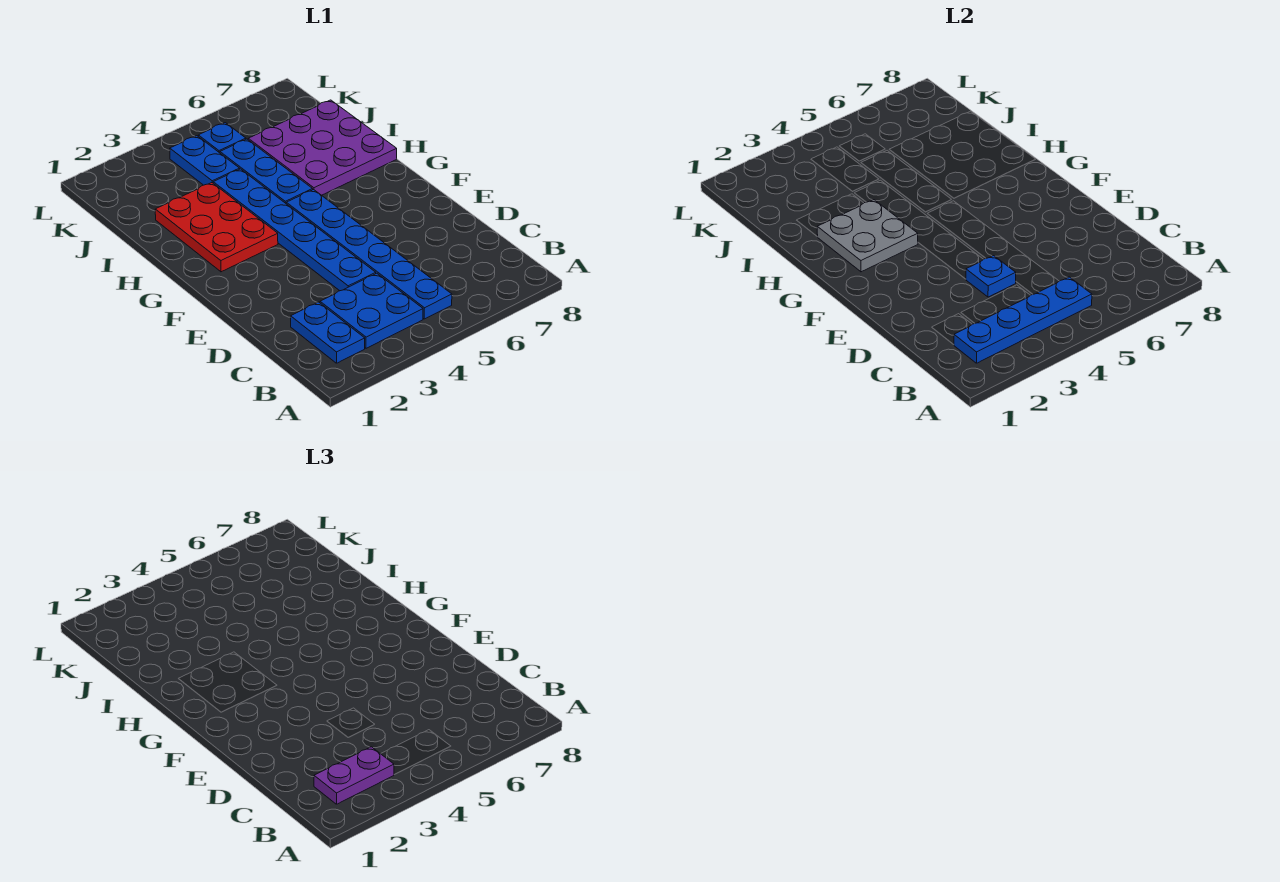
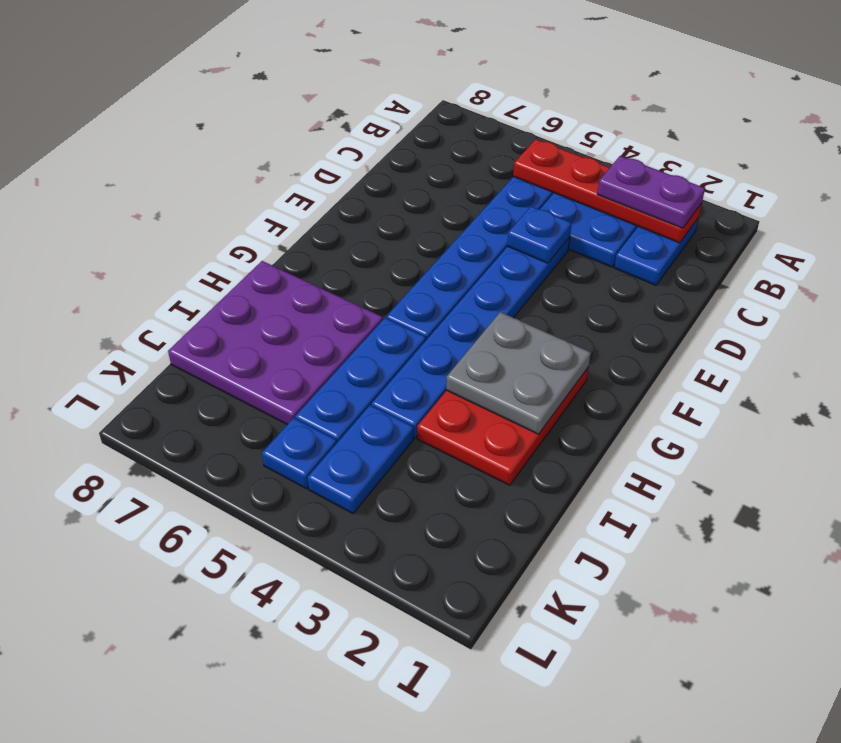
blue 1x4 plate [954,277,1092,363] -> red 1x4 plate [513,139,702,243]

